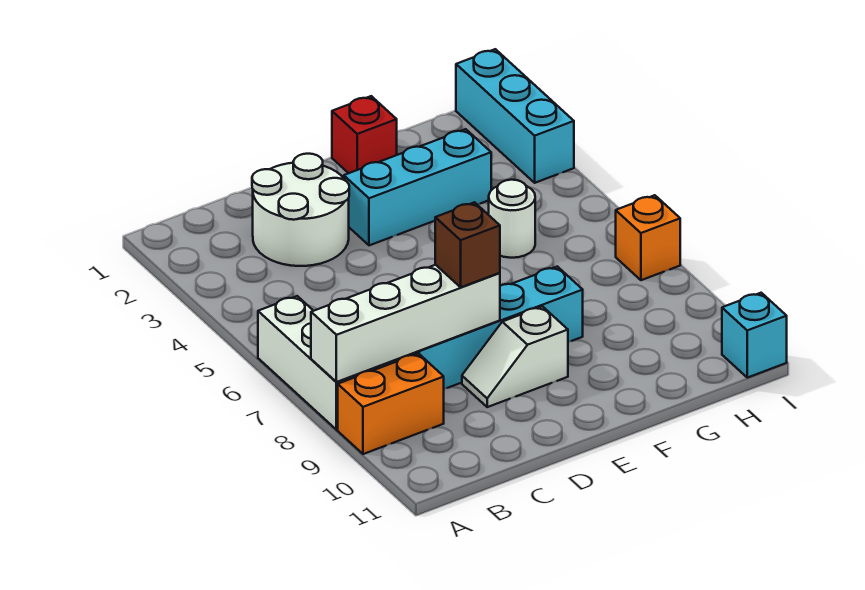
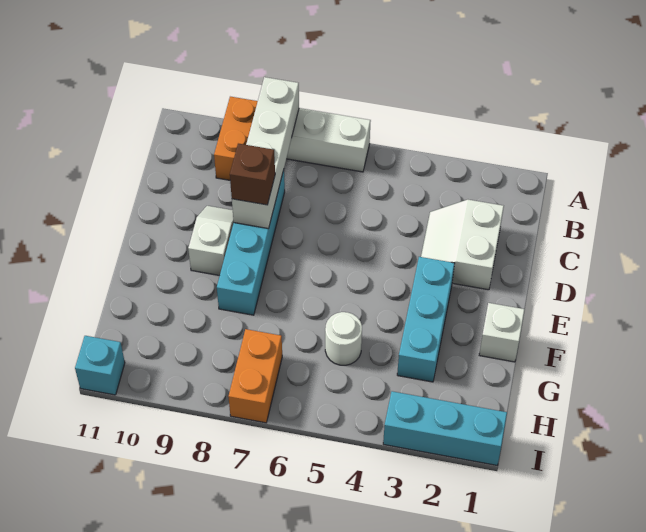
white 2x2 round brick [252,154,349,266] -> white 2x2 slope [421,200,504,290]
red 1x1 brick [332,96,397,173] -> white 1x1 brick [479,303,525,362]
orange 1x1 brick [616,195,680,280] -> orange 1x2 brick [228,329,282,423]

